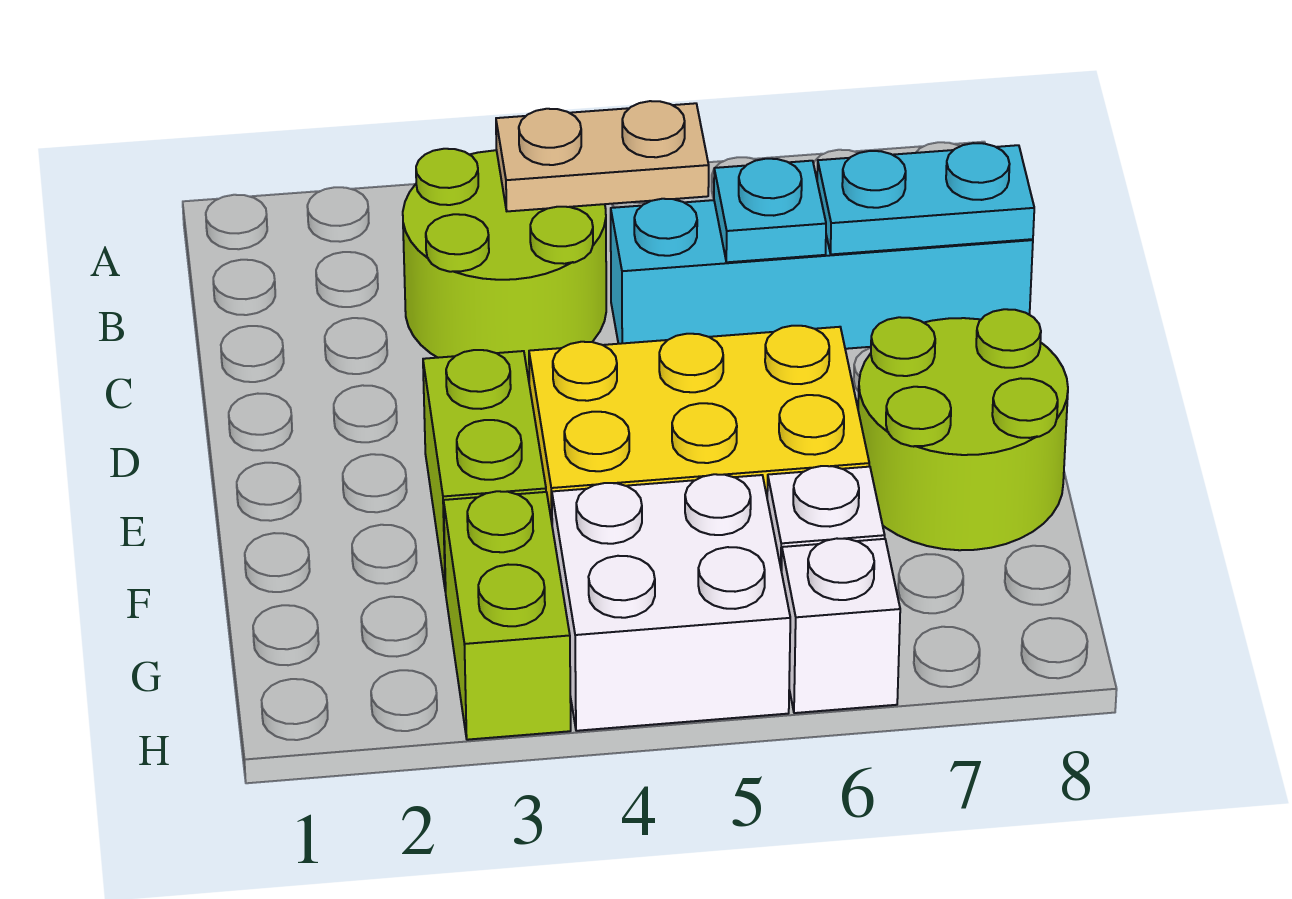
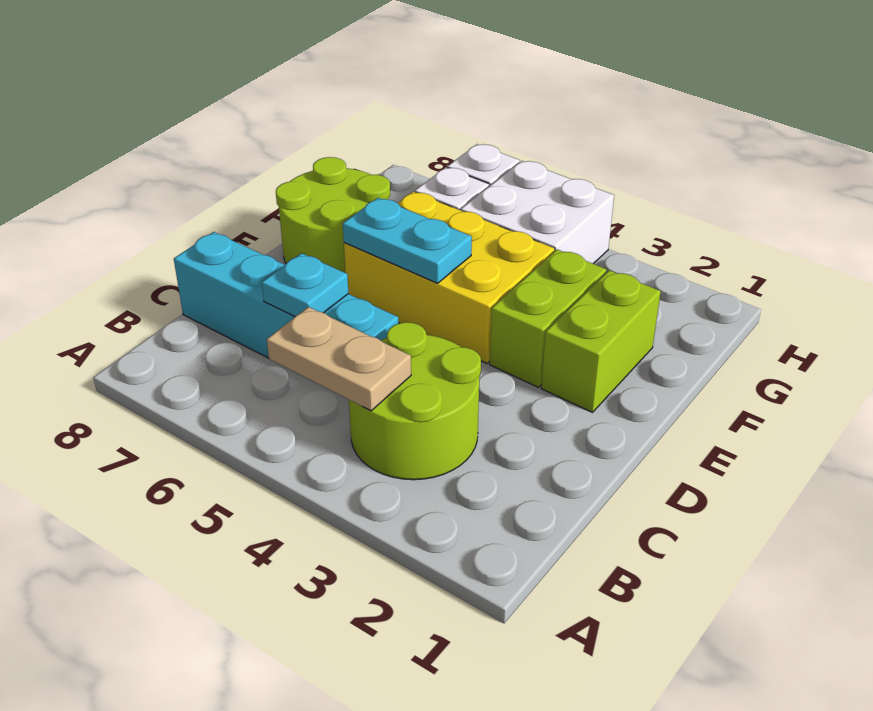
cyan 1x2 plate [817,143,1034,254] -> cyan 1x2 plate moved to [343,198,472,283]
lime 1x2 brick [444,491,571,740] -> lime 1x2 brick moved to [541,270,661,412]

